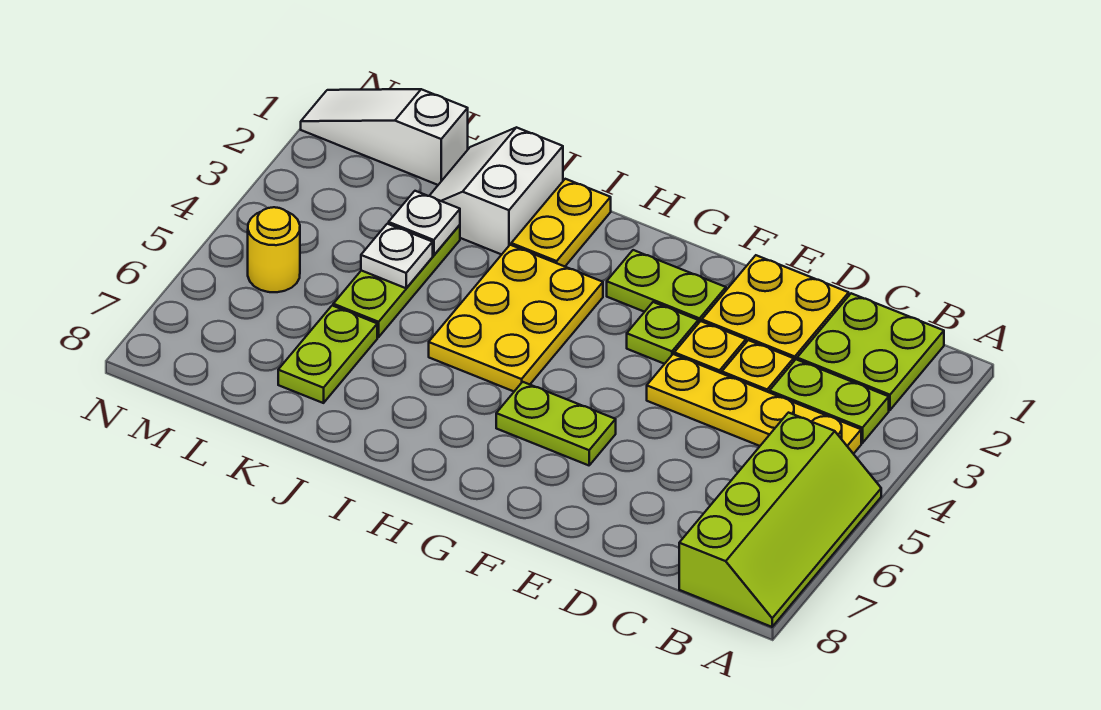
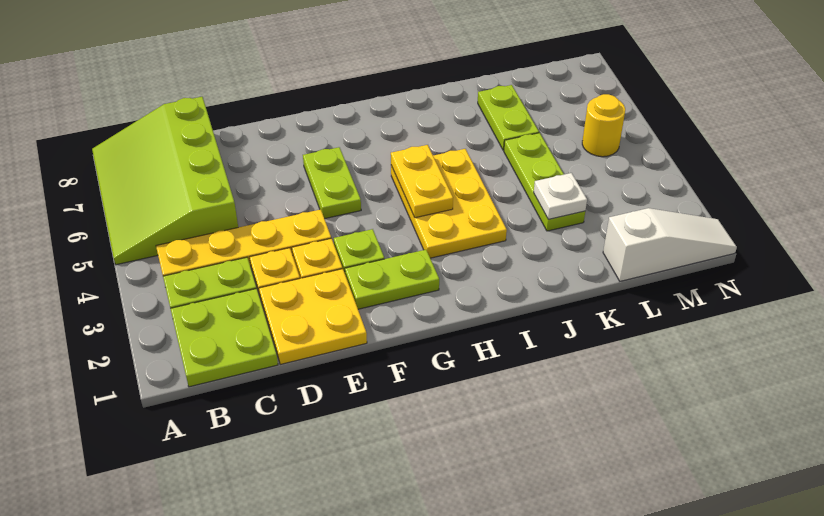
lime 2x4 slope [679,413,881,627] -> lime 3x4 slope [92,97,238,265]
lime 1x2 plate [496,382,616,465] -> lime 1x2 plate turned to [303,147,361,219]
yellow 1x2 plate [511,179,611,266] -> yellow 1x2 plate moved to [391,145,453,218]
white 2x2 slope [430,127,563,255] -> none
white 1x1 plate [361,224,433,288] -> none

